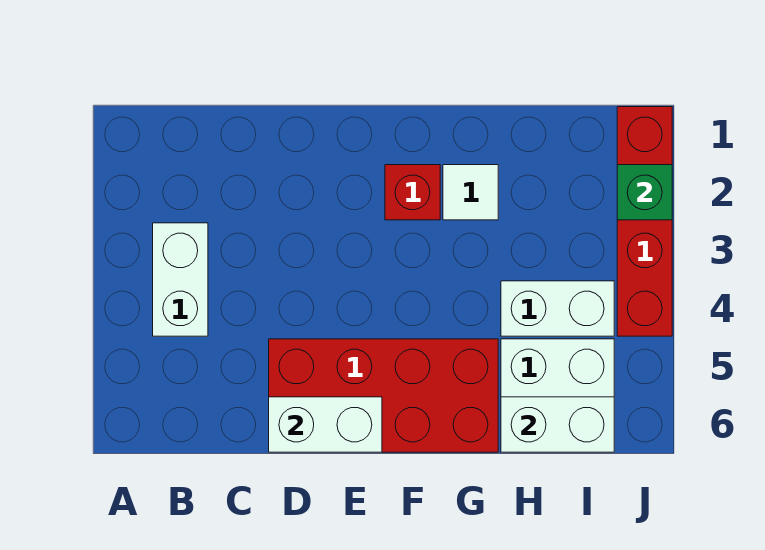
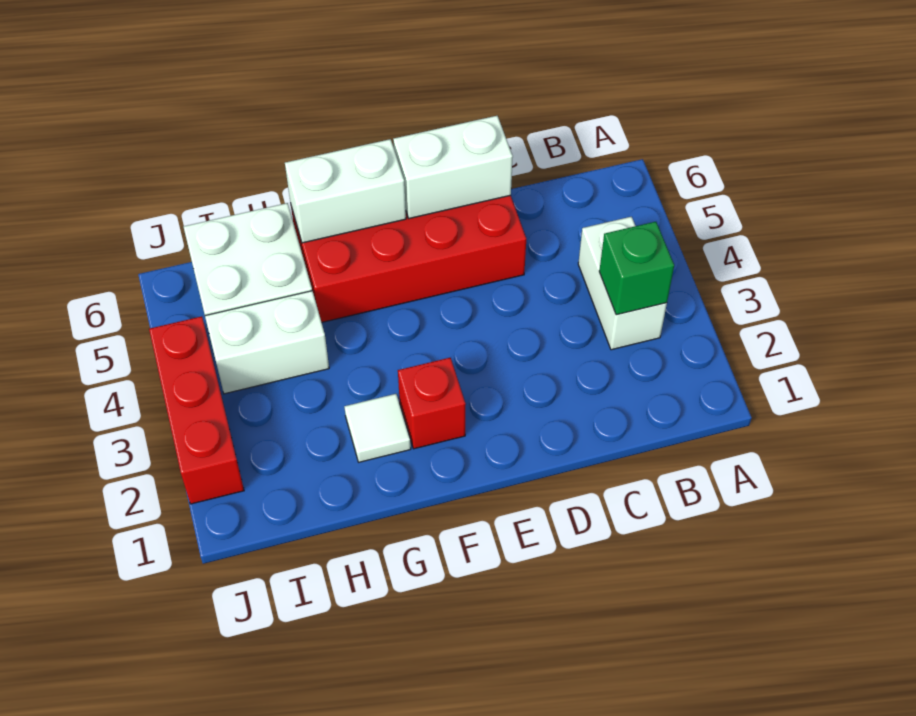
white 1x2 brick [501,397,614,452] -> white 1x2 brick moved to [285,139,406,243]
red 1x4 brick [617,107,672,336] -> red 1x3 brick [149,316,244,504]
green 1x1 brick [617,165,672,220] -> green 1x1 brick moved to [599,222,674,315]

